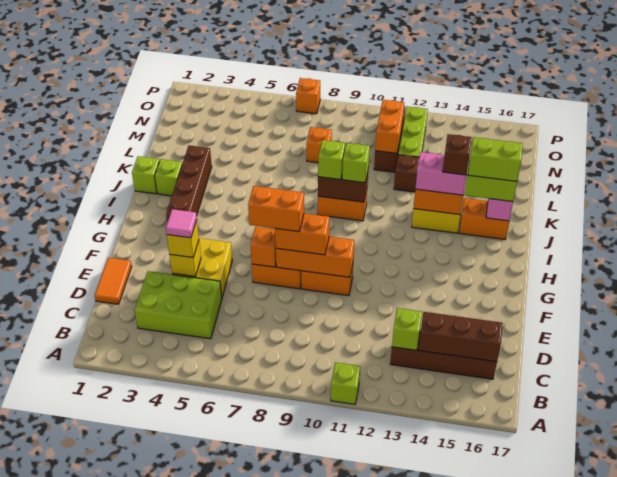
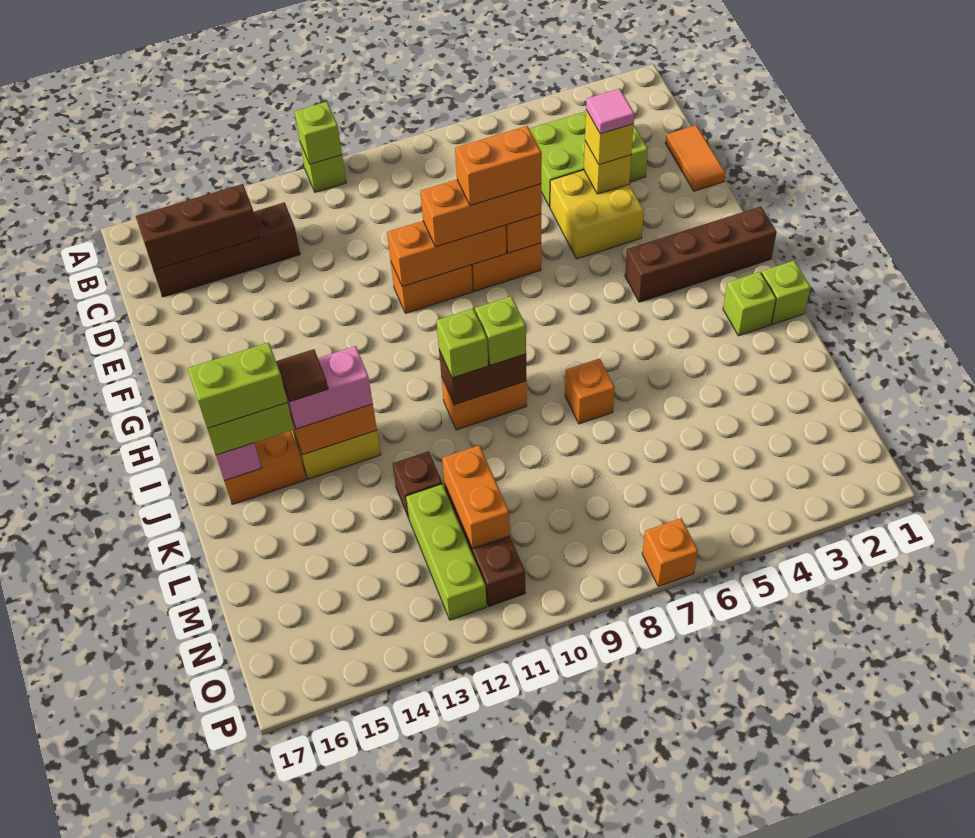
lime 1x1 brick [392,308,422,350] -> lime 1x1 brick moved to [294,102,342,164]
orange 1x2 brick [275,213,330,255] -> orange 1x3 brick [420,180,541,247]
brown 1x4 brick [166,146,212,222] -> brown 1x4 brick turned to [625,206,777,302]
brown 1x1 brick [443,134,472,175] -> brown 1x1 tile [276,349,328,402]
orange 1x1 brick [307,127,332,163] -> orange 1x1 brick moved to [565,359,615,424]

